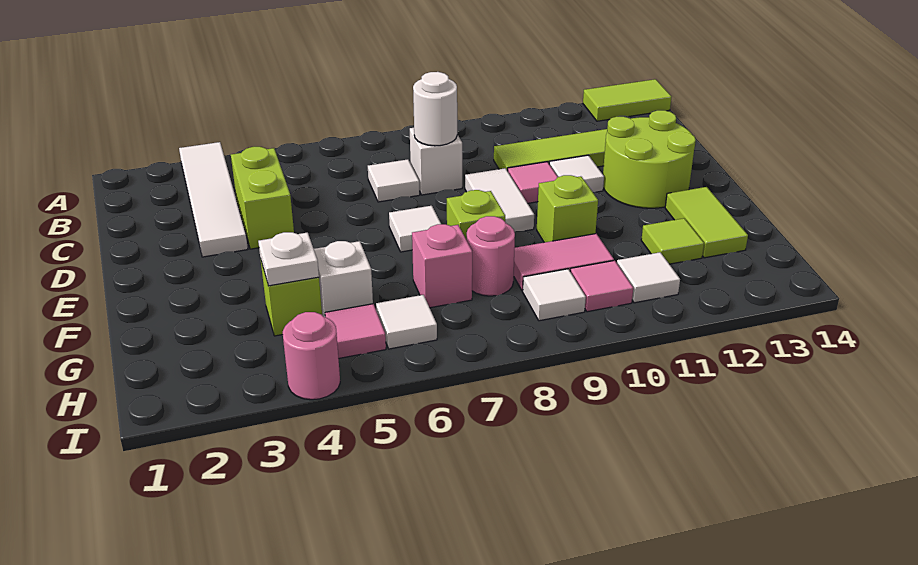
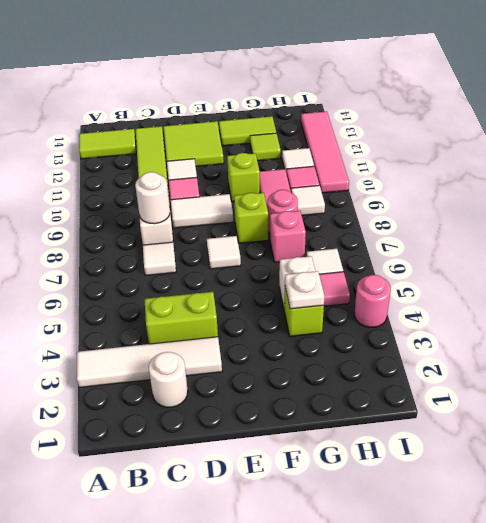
lime 1x2 tile [583,79,672,121] -> lime 1x2 tile turned to [79,129,136,159]
none -> white 1x1 round brick [149,352,188,407]
lime 2x2 round brick [603,110,696,208] -> lime 2x2 tile [163,121,224,166]
none -> pink 1x4 tile [301,111,349,193]

